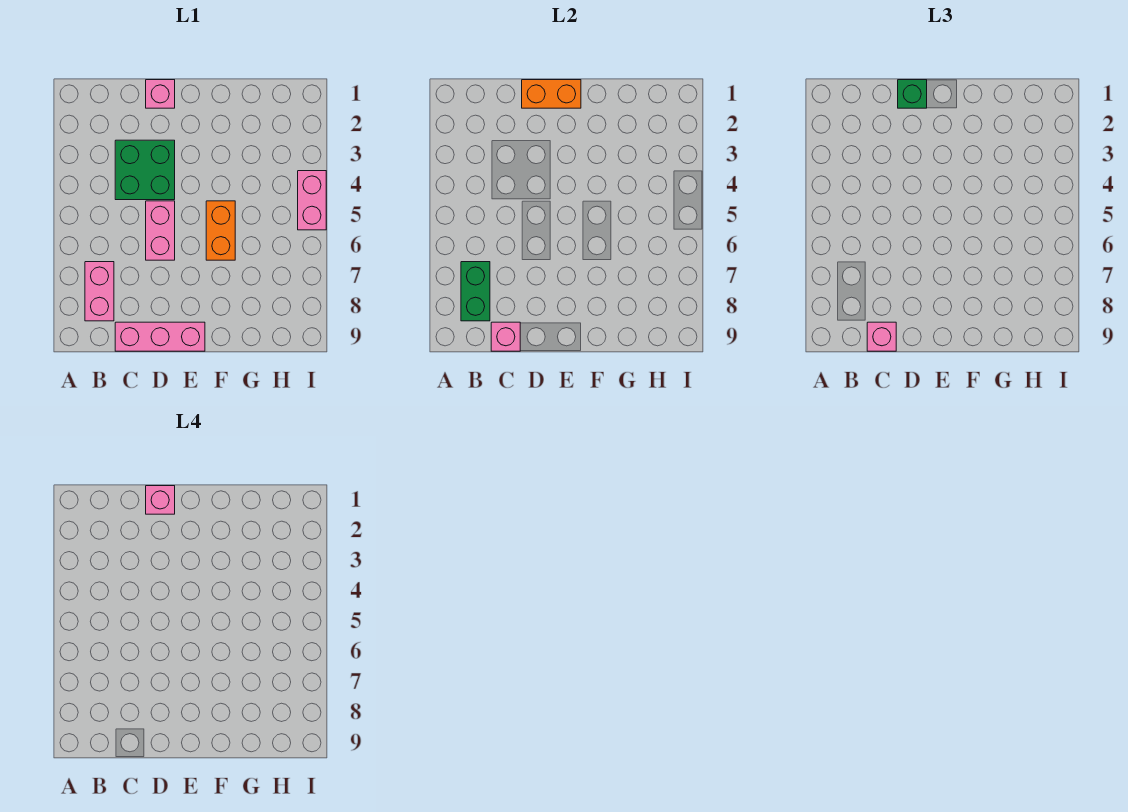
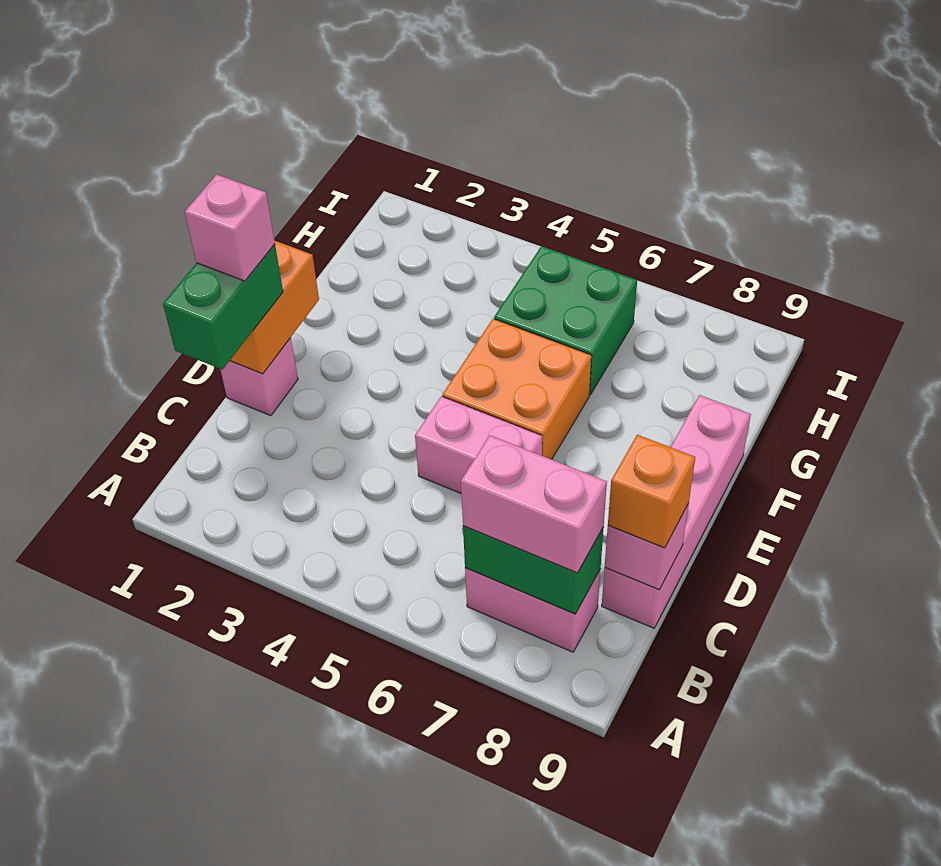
green 2x2 brick [115,140,175,200] -> green 2x2 brick moved to [494,246,637,395]
pink 1x3 brick [115,322,205,351] -> pink 1x4 brick [602,395,751,628]
pink 1x1 brick [867,322,896,351] -> orange 1x1 brick [608,435,695,548]
green 1x1 brick [898,80,927,108] -> green 1x2 brick [163,244,283,370]
orange 1x2 brick [206,201,235,260] -> orange 2x2 brick [442,319,591,459]
pink 1x2 brick [298,171,326,230] -> pink 1x2 brick moved to [461,435,607,573]

